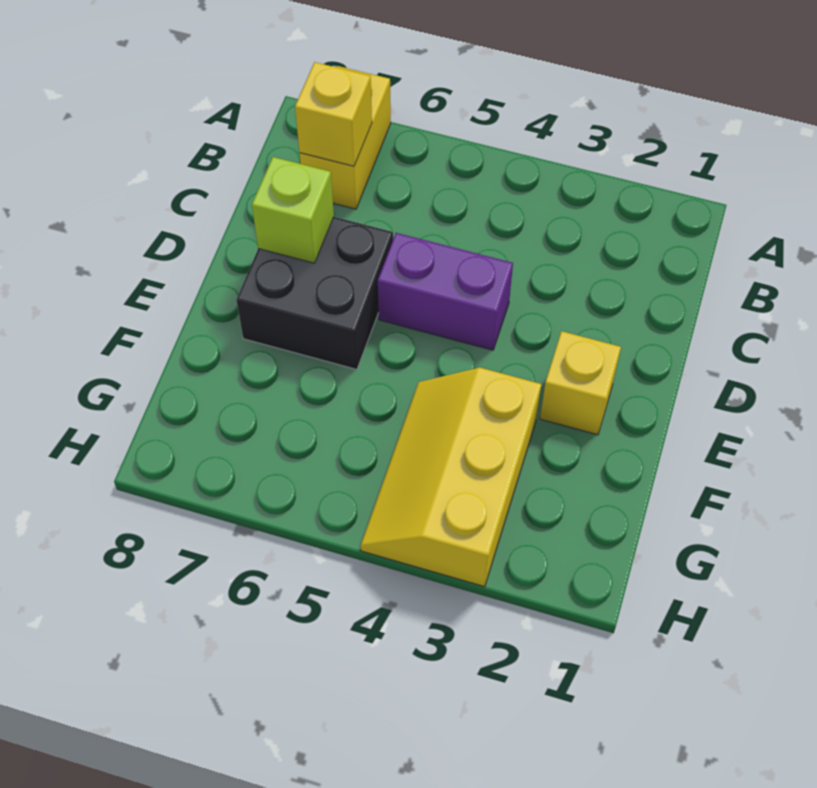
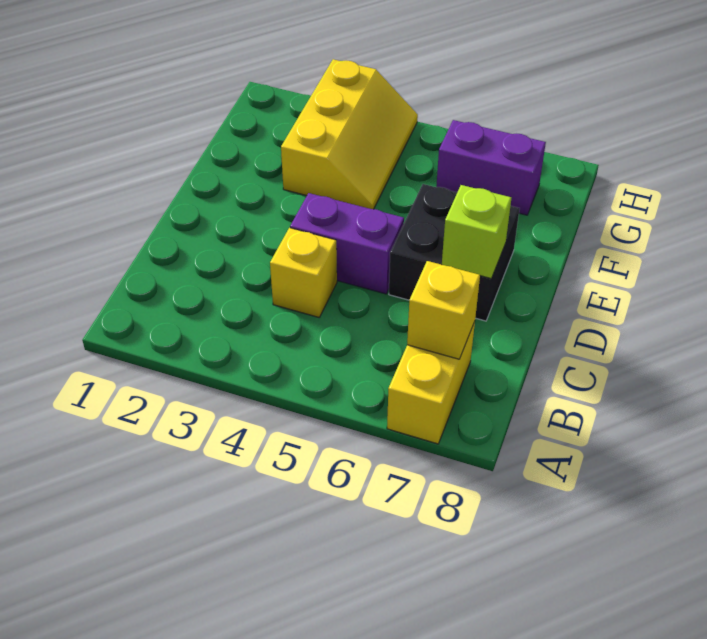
yellow 1x1 brick [540,331,621,435] -> yellow 1x1 brick moved to [270,228,337,317]
none -> purple 1x2 brick [436,120,546,215]

